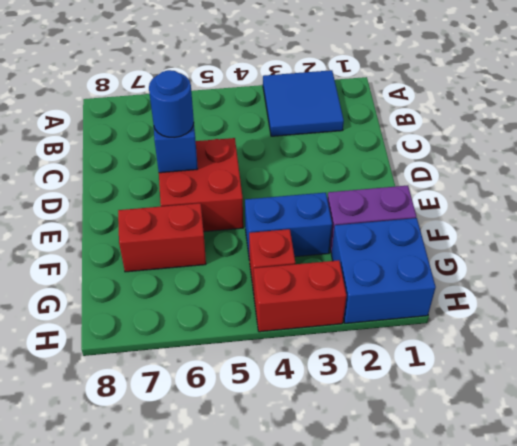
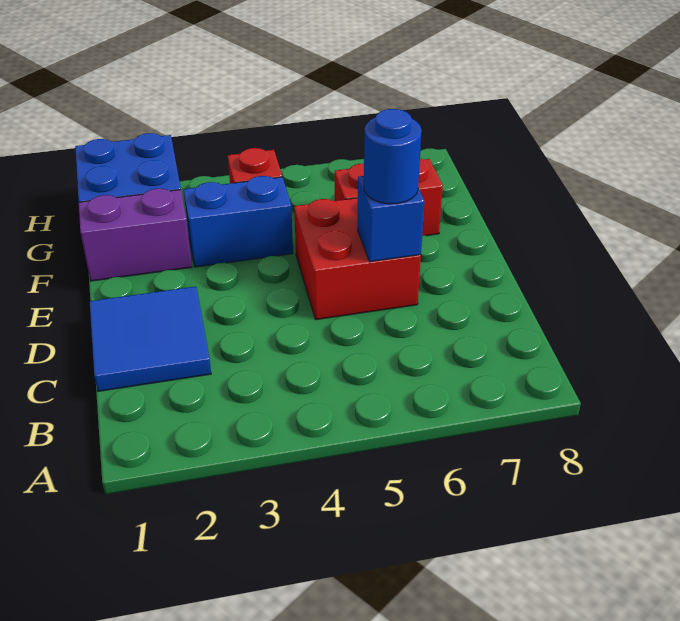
blue 2x2 tile [263,70,344,136] -> blue 2x2 tile moved to [90,286,211,391]
red 1x2 brick [254,260,346,332] -> none

